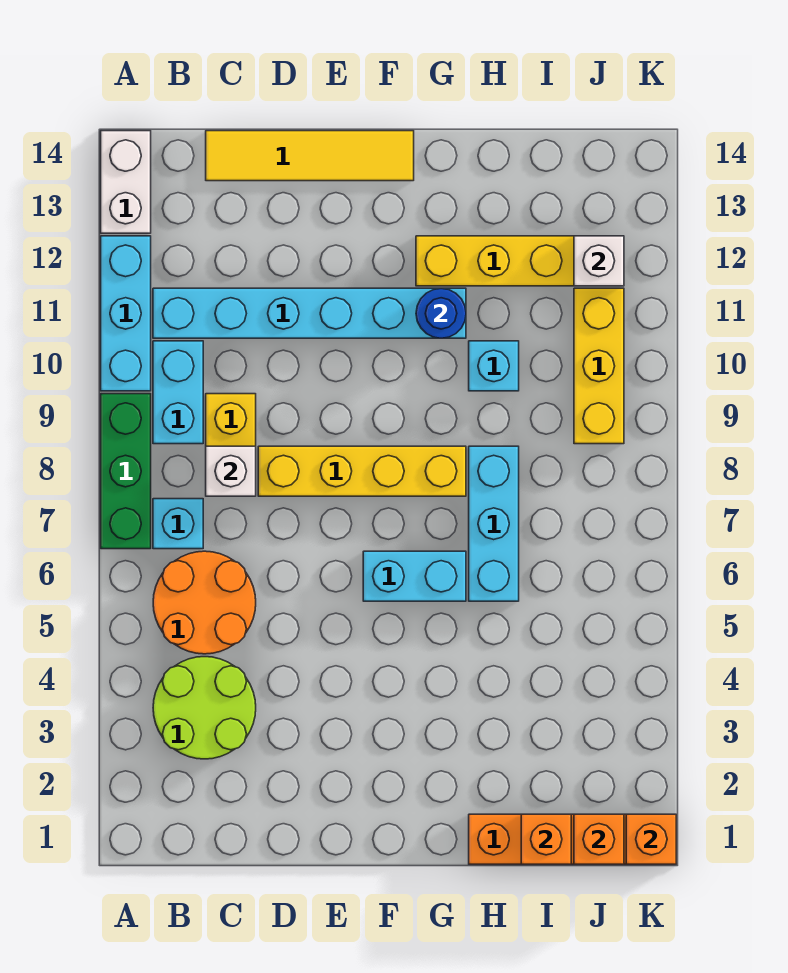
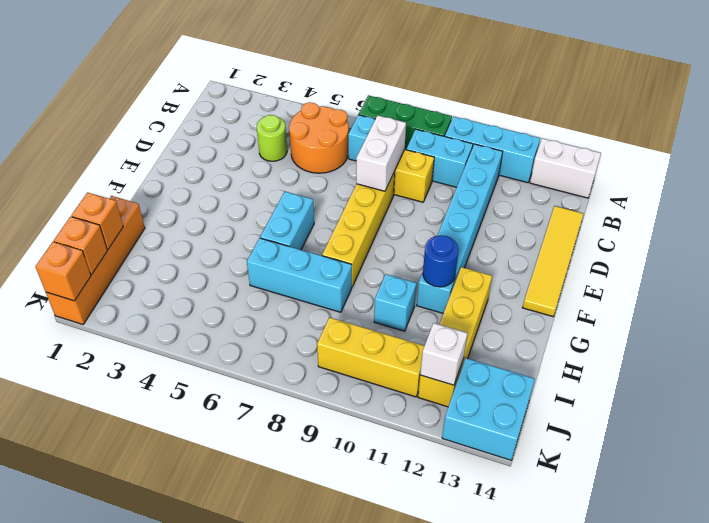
lime 2x2 round brick [153,657,256,759] -> lime 1x1 round brick [257,115,287,161]
white 1x1 brick [206,446,256,496] -> white 1x2 brick [356,115,406,191]
none -> cyan 2x2 brick [442,358,535,460]

